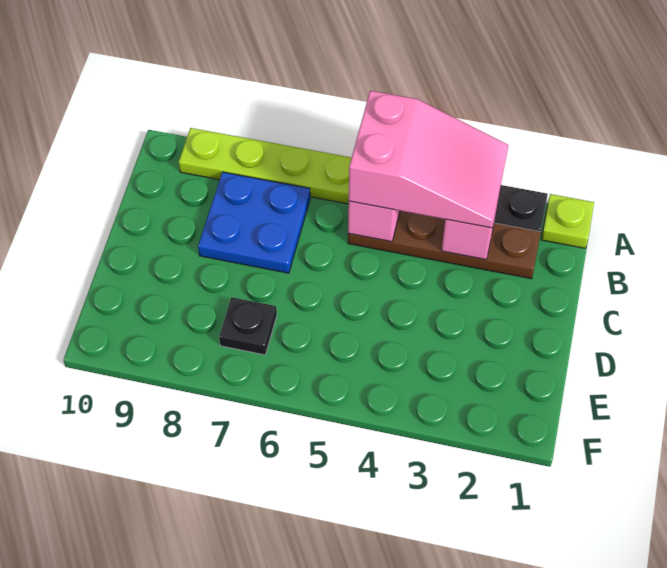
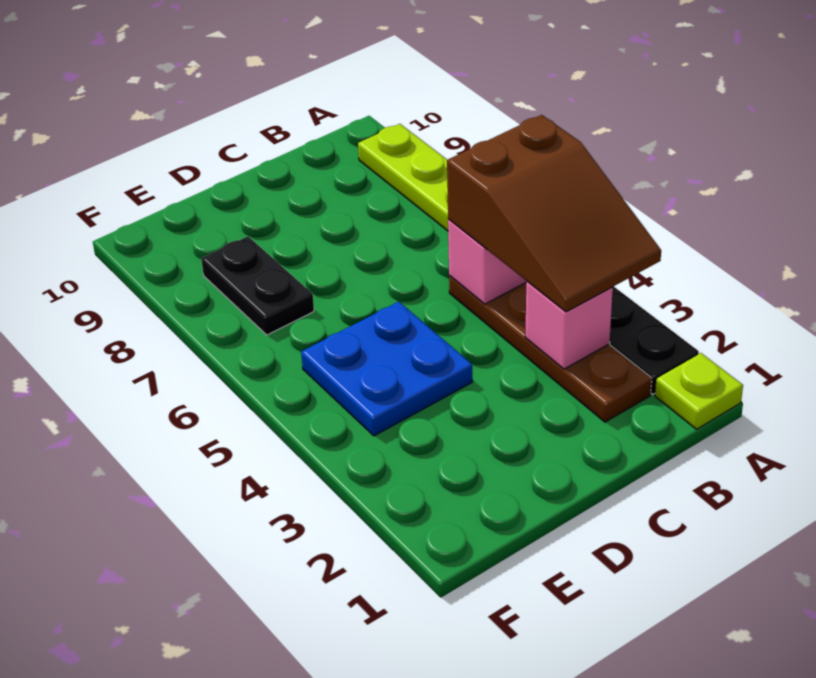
pink 2x3 slope [349,91,509,228] -> brown 2x3 slope [447,115,661,312]
blue 2x2 plate [198,172,310,273] -> blue 2x2 plate moved to [301,302,472,436]
black 1x1 plate [219,297,277,355] -> black 1x2 plate [201,236,314,335]

